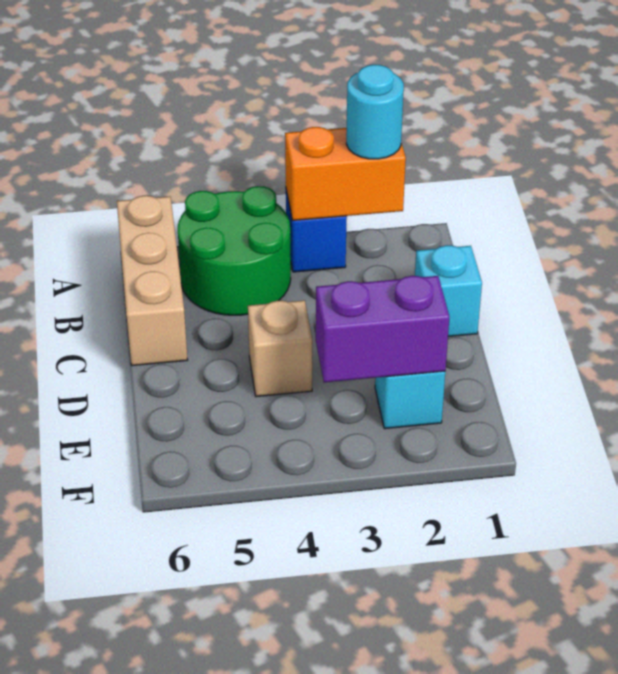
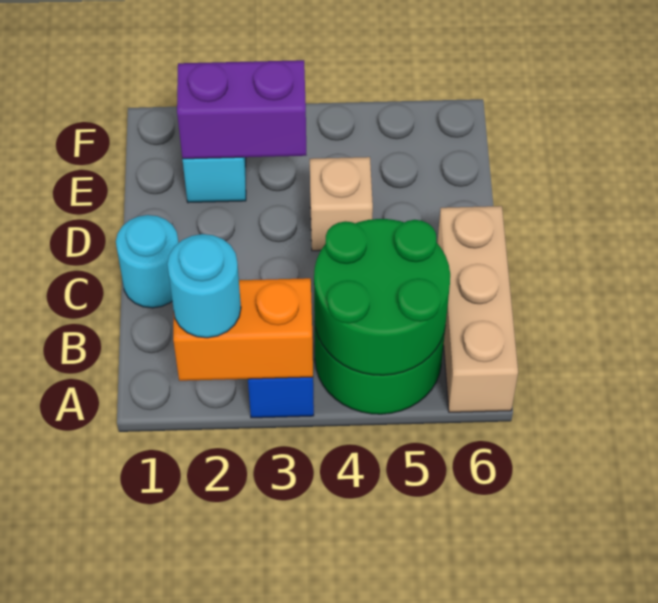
none -> green 2x2 round brick [314,219,450,375]
cyan 1x1 brick [415,245,482,337] -> cyan 1x1 round brick [116,215,178,308]

